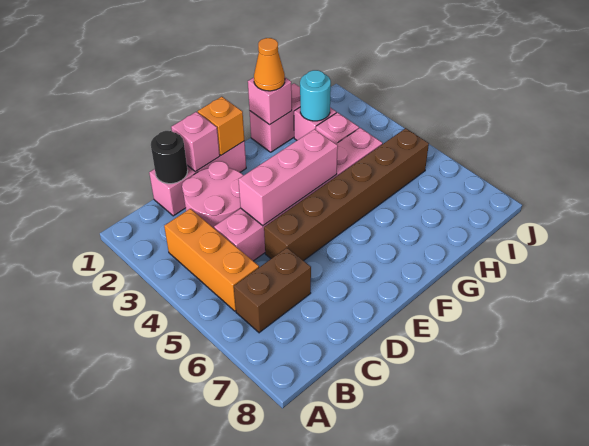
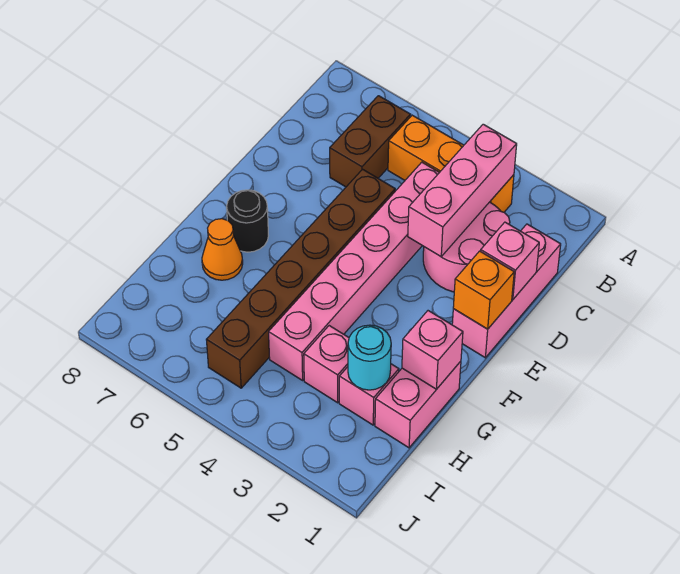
black 1x1 round brick [151,131,188,184] -> black 1x1 round brick moved to [227,190,269,252]
pink 1x3 brick [238,129,338,226] -> pink 1x3 brick moved to [408,124,517,257]
orange 1x1 cone [254,38,285,91] -> orange 1x1 cone moved to [202,219,243,280]

